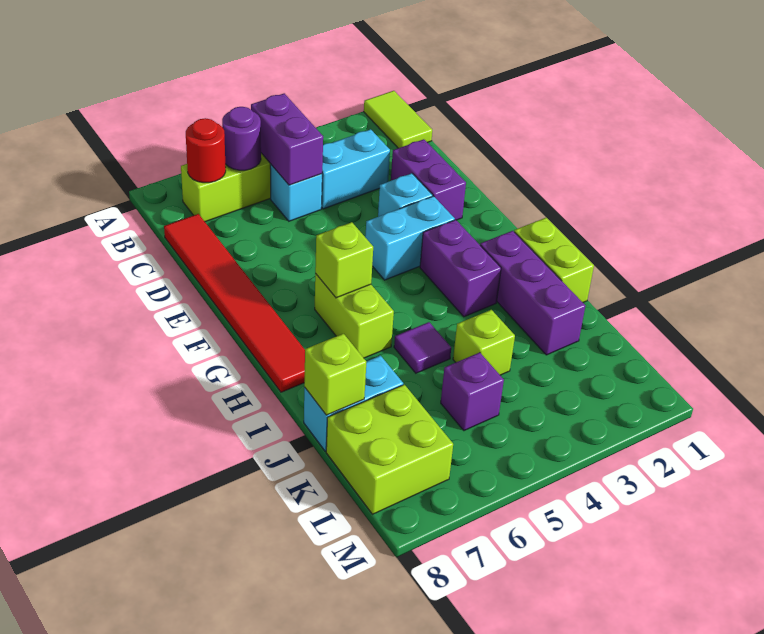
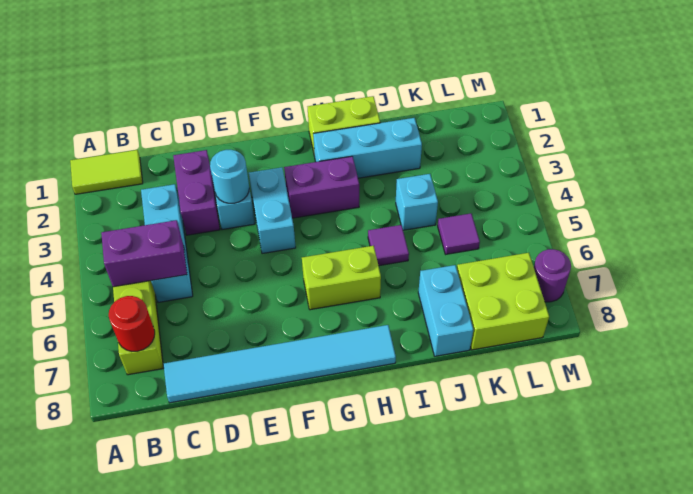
purple 1x1 round brick [222,107,261,170] -> purple 1x1 round brick moved to [534,249,571,302]
red 1x6 tile [164,214,305,392] -> cyan 1x6 tile [164,325,396,403]
purple 1x2 brick [391,139,466,220] -> purple 1x2 brick turned to [173,150,220,235]
none -> cyan 1x1 round brick [210,150,249,203]
lime 1x1 brick [315,222,373,298] -> none
purple 1x3 brick [480,231,585,355] -> cyan 1x3 brick [313,118,422,178]
lime 1x1 brick [453,310,515,375] -> cyan 1x1 brick [396,174,438,230]
lime 1x1 brick [304,334,366,415] -> none
purple 1x1 brick [441,352,504,431] -> purple 1x1 tile [438,213,480,254]

